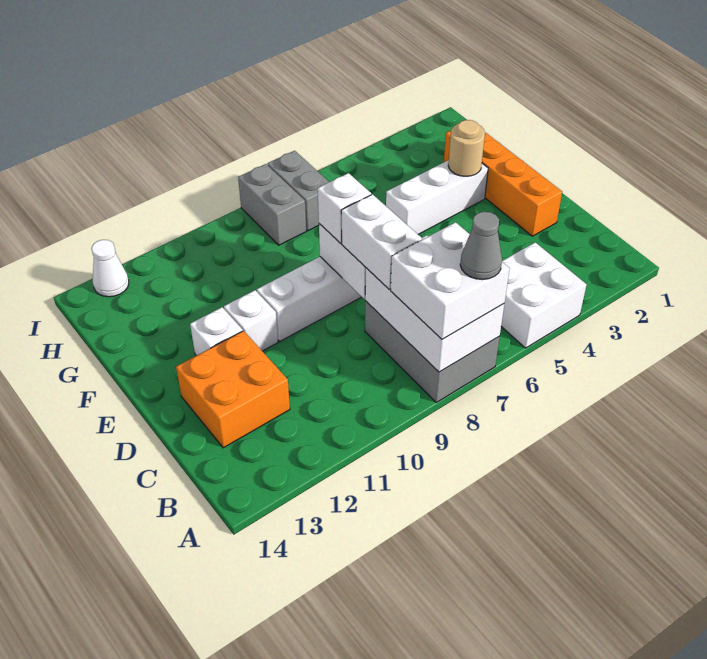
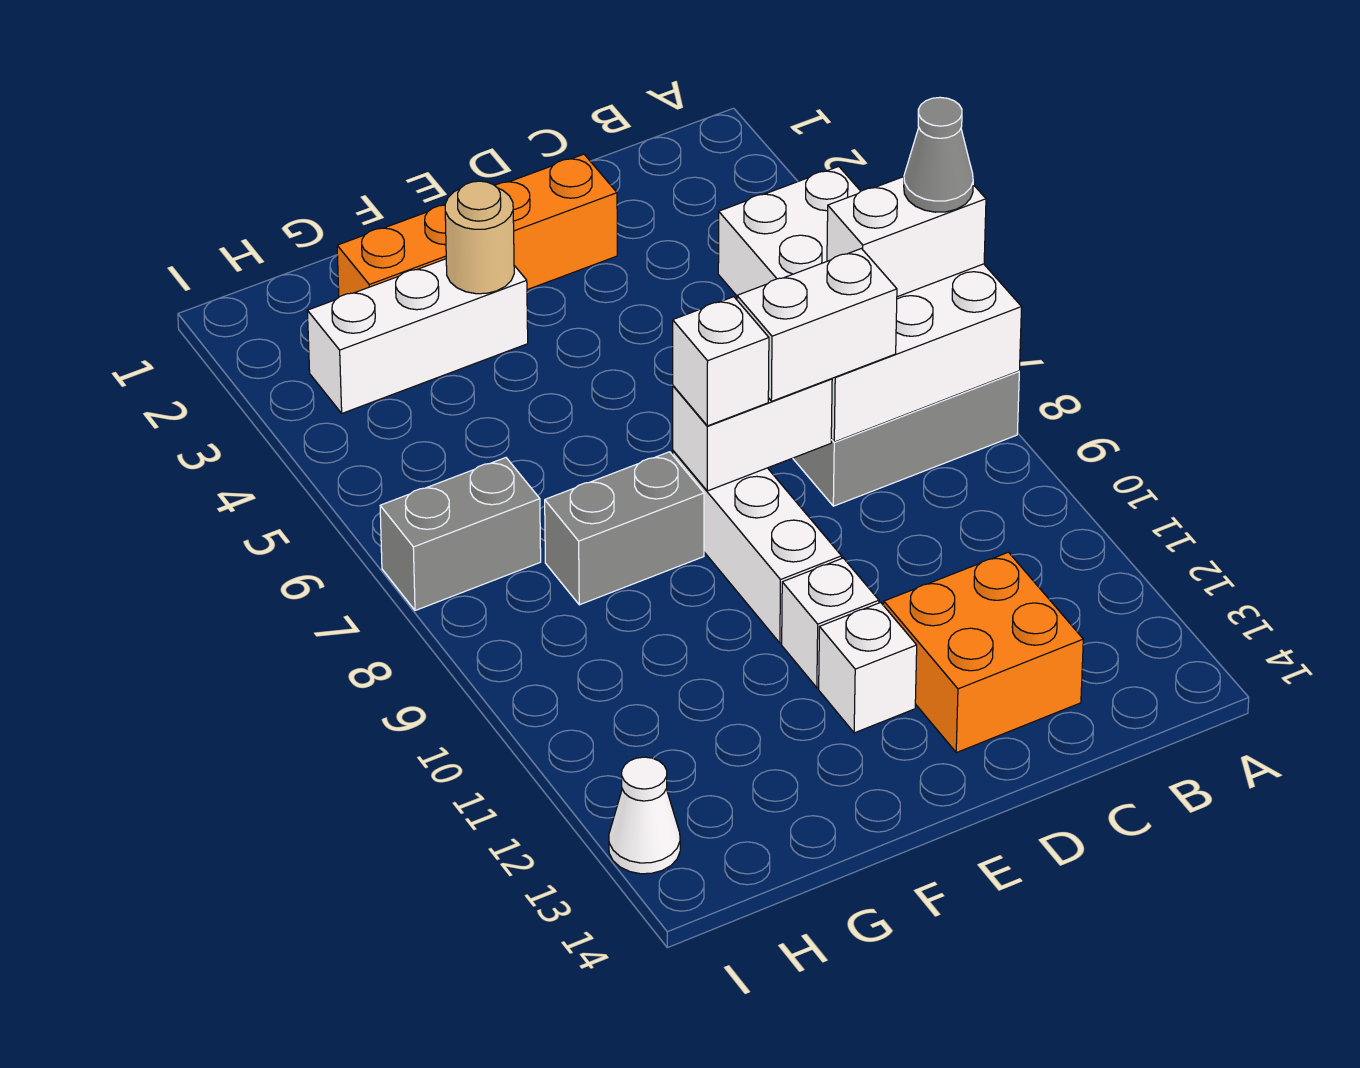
white 2x2 brick [391,222,510,339] -> white 1x2 brick [827,177,986,297]
white 1x3 brick [386,160,488,234] -> white 1x3 brick turned to [307,259,528,413]
grey 1x2 brick [238,164,306,245] -> grey 1x2 brick moved to [545,452,704,605]

